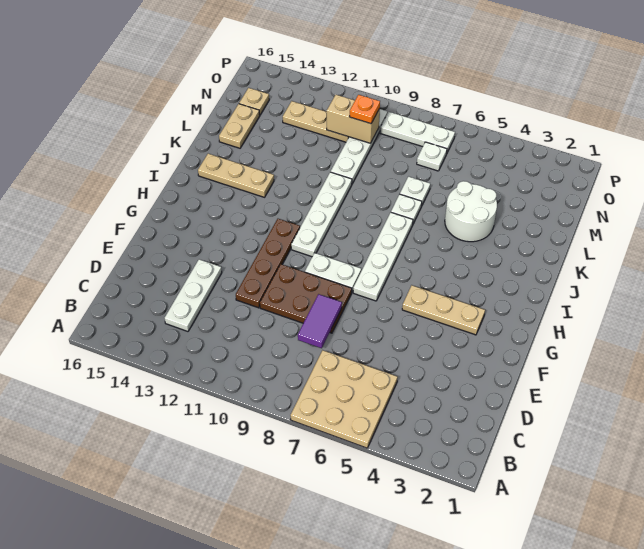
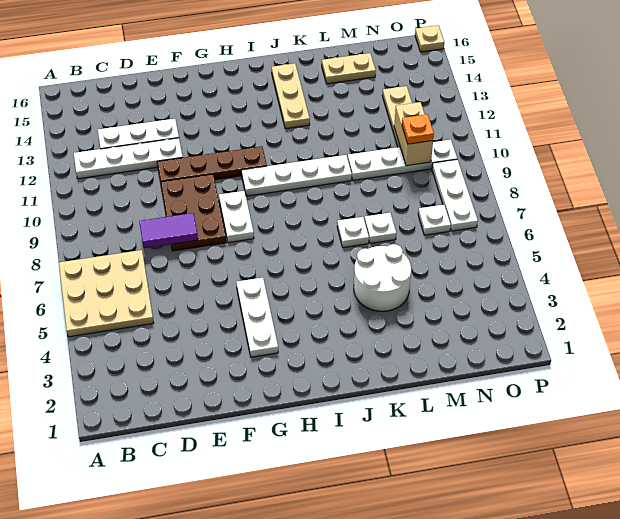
tan 1x3 plate [402,285,485,335] -> white 1x3 plate [236,278,278,357]
white 1x4 plate [353,213,413,301] -> white 1x4 plate moved to [74,138,183,179]
tan 1x1 plate [239,88,269,115] -> tan 1x1 plate moved to [415,25,444,52]

